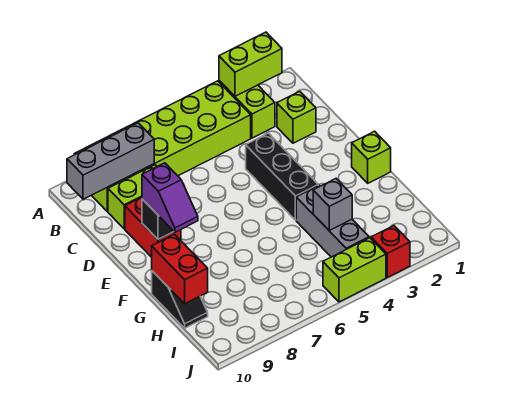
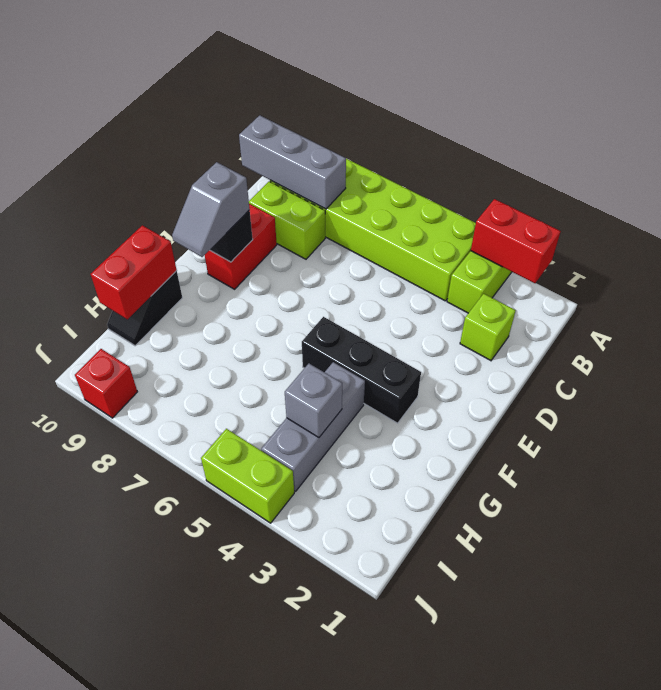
lime 1x2 brick [219,32,282,96] -> red 1x2 brick [471,199,561,283]
black 1x3 brick [246,133,318,220] -> black 1x3 brick turned to [302,317,421,423]
purple 1x2 slope [142,163,198,232] -> grey 1x2 slope [172,162,250,257]
lime 1x1 brick [352,131,391,183] -> none
red 1x1 brick [371,226,410,277] -> red 1x1 brick moved to [75,349,137,418]

